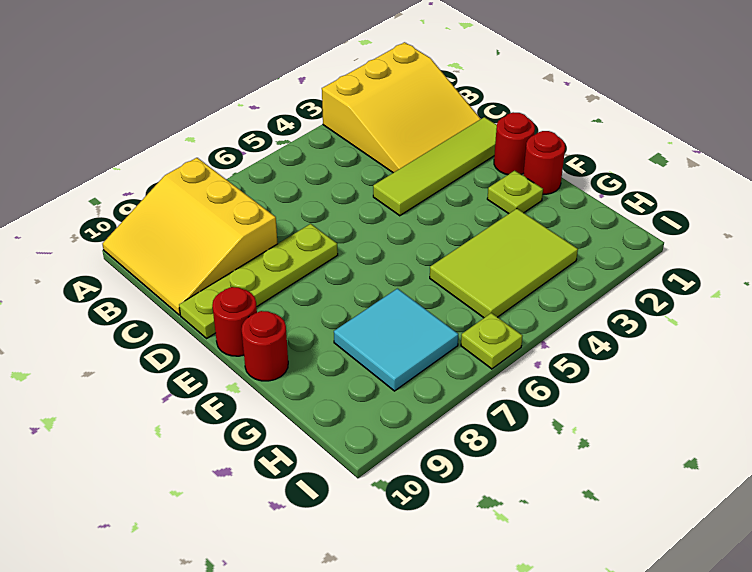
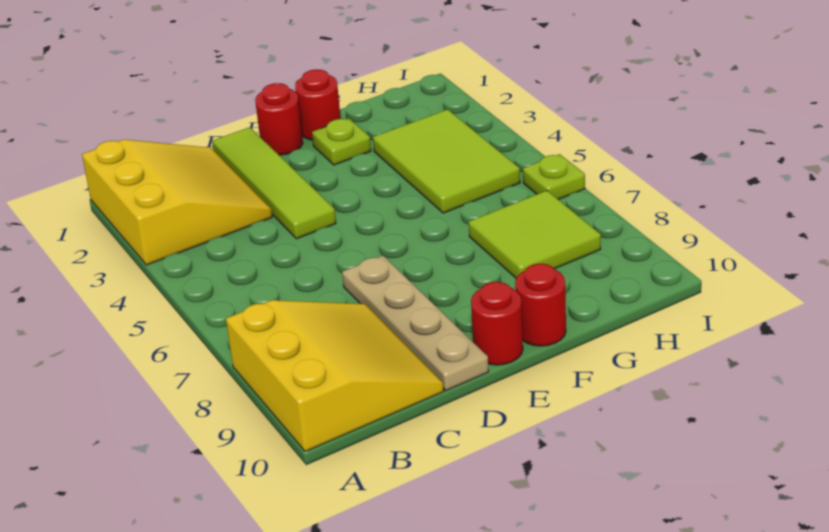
yellow 3x3 slope [102,158,278,315] -> yellow 3x3 slope turned to [226,300,444,452]
lime 1x4 plate [179,224,338,338] -> tan 1x4 plate [342,256,489,391]
cyan 2x2 tile [334,289,458,391] -> lime 2x2 tile [469,191,601,278]

